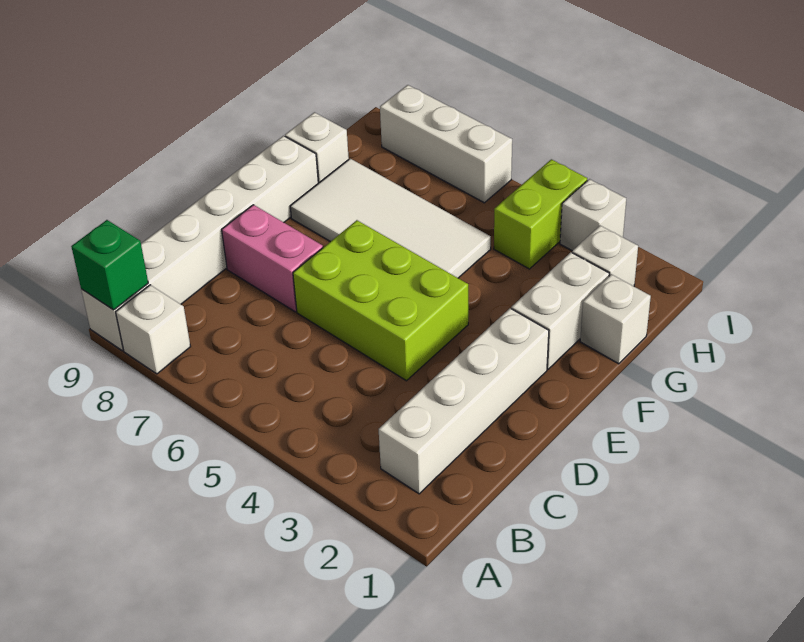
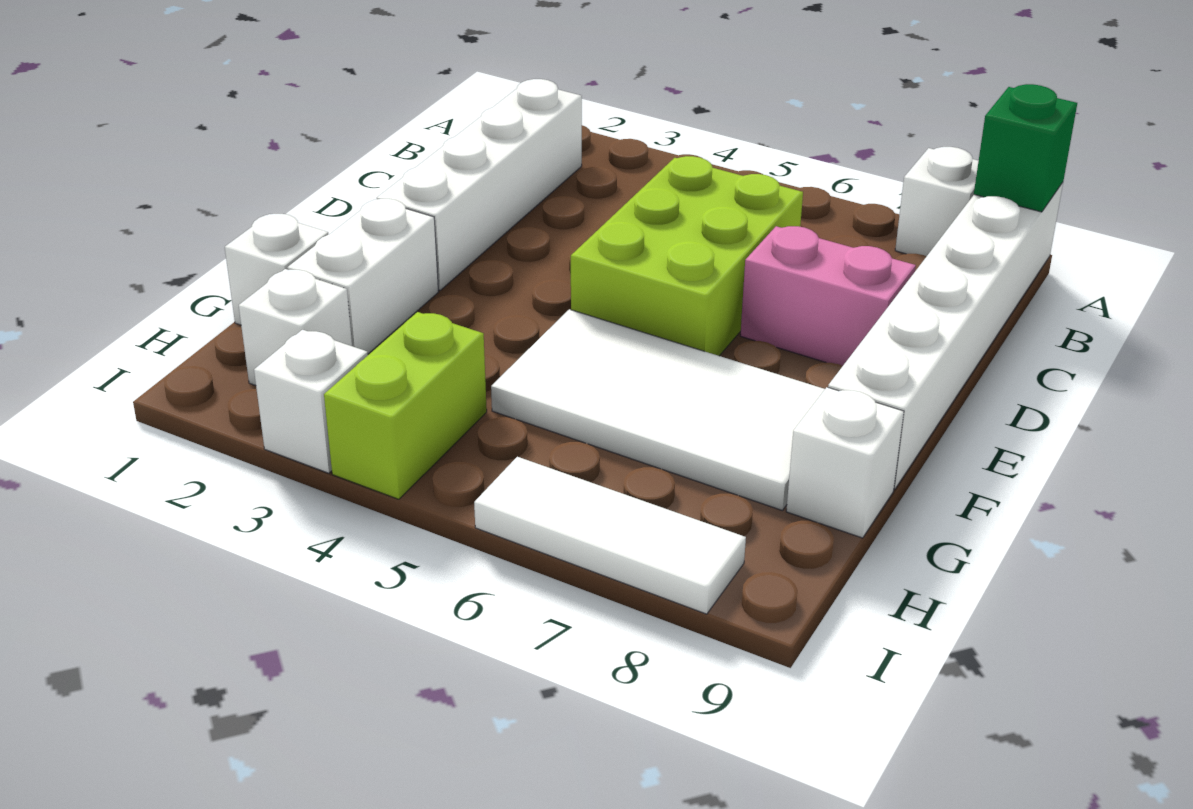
lime 2x3 brick [293,220,468,381] -> lime 2x3 brick turned to [571,156,803,356]
white 1x3 brick [380,85,512,203] -> white 1x3 tile [474,457,746,614]

